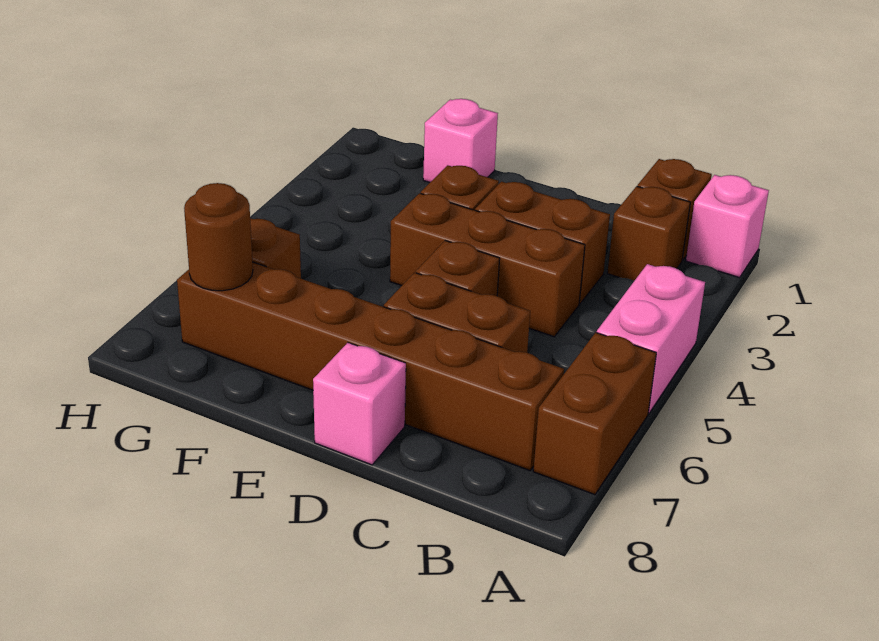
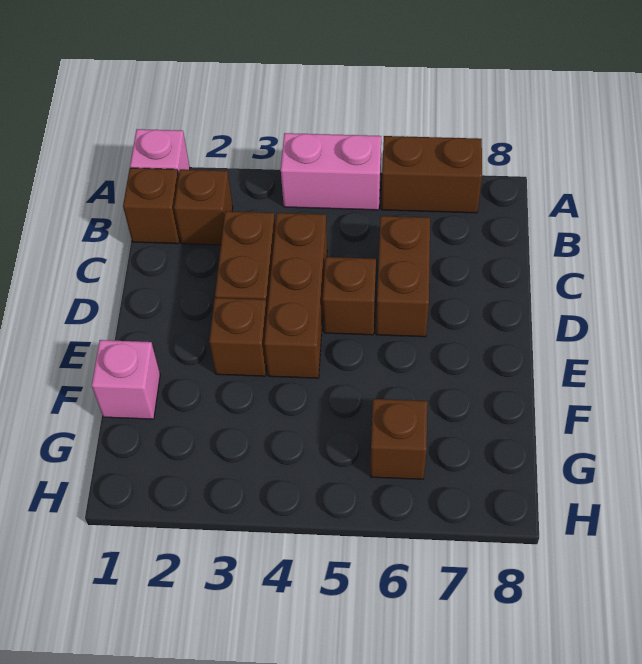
brown 1x6 brick [177,262,564,471] -> none
pink 1x1 brick [313,343,406,465] -> none
brown 1x1 round brick [184,183,253,291] -> none

